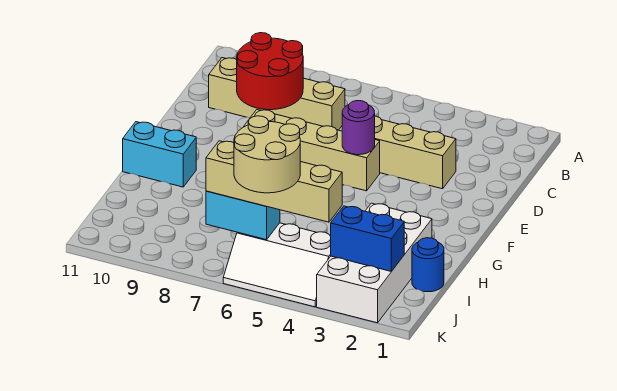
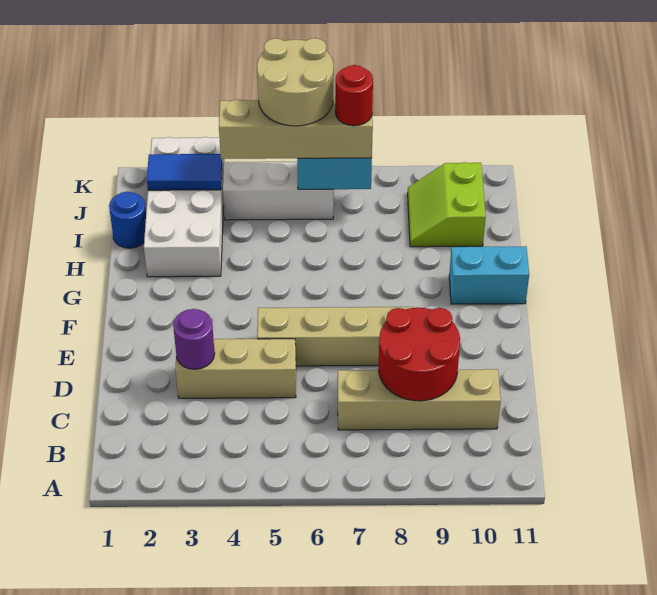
purple 1x1 round brick [342,101,375,155] -> purple 1x1 round brick moved to [173,309,215,369]
none -> lime 2x2 slope [408,162,486,247]
blue 1x2 brick [331,206,404,271] -> blue 1x2 tile [147,154,222,190]
none -> red 1x1 round brick [335,65,373,126]

